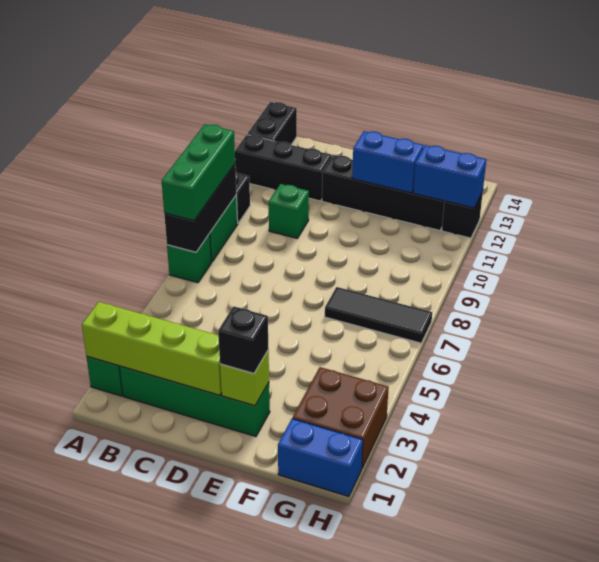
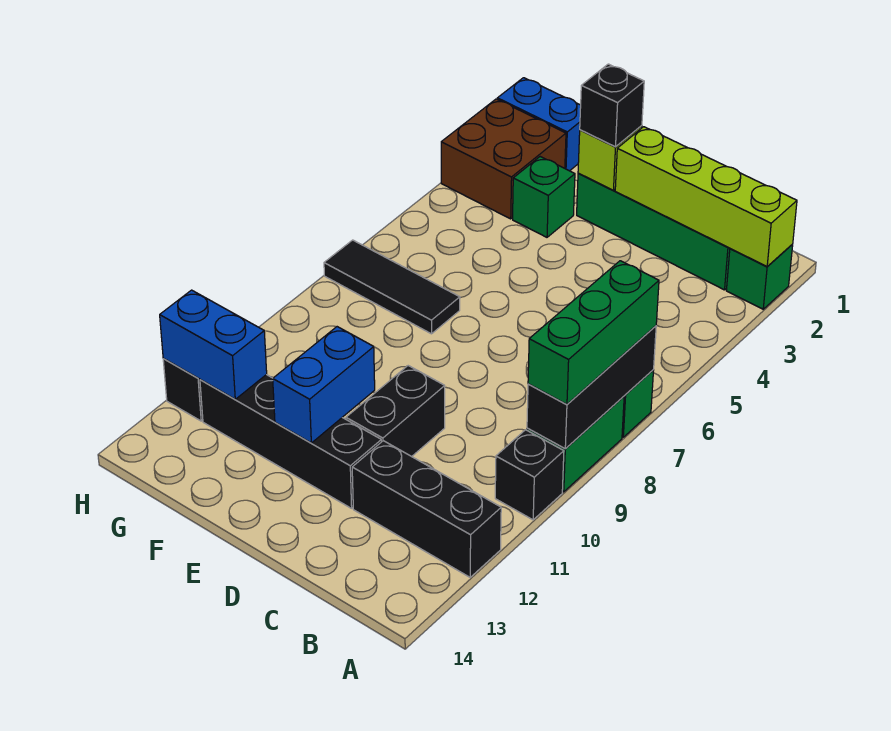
black 1x2 brick [247,102,297,145] -> black 1x2 brick moved to [346,366,445,457]
green 1x1 brick [269,184,309,238] -> green 1x1 brick moved to [513,157,575,237]
blue 1x2 brick [352,131,423,193] -> blue 1x2 brick turned to [273,327,375,443]

